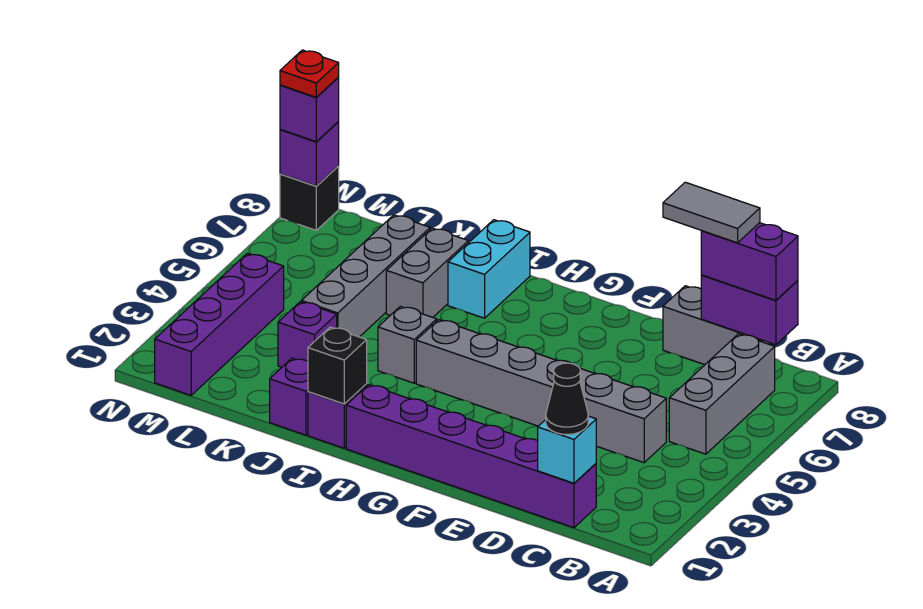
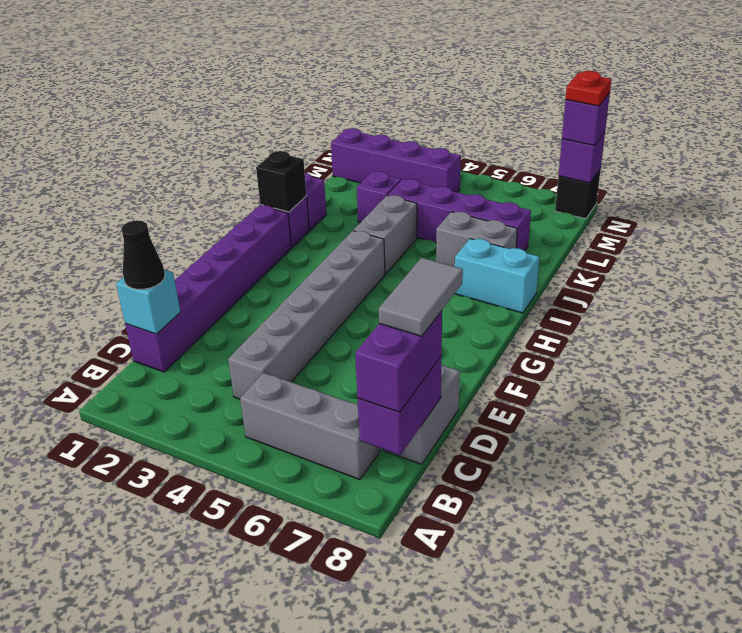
grey 1x1 brick [378,306,437,383] -> grey 1x2 brick [353,195,417,274]
grey 1x4 brick [301,215,430,337] -> purple 1x4 brick [388,179,531,251]

